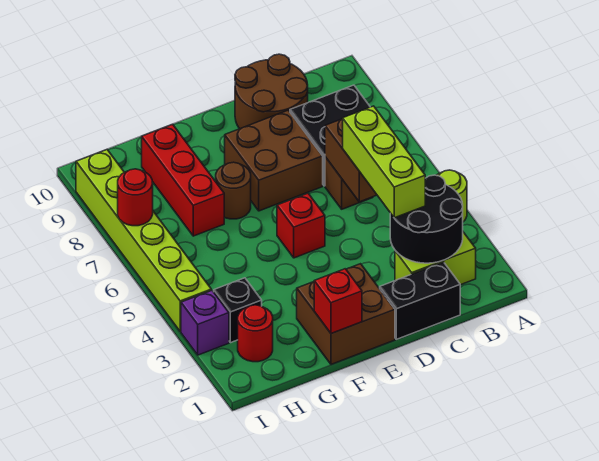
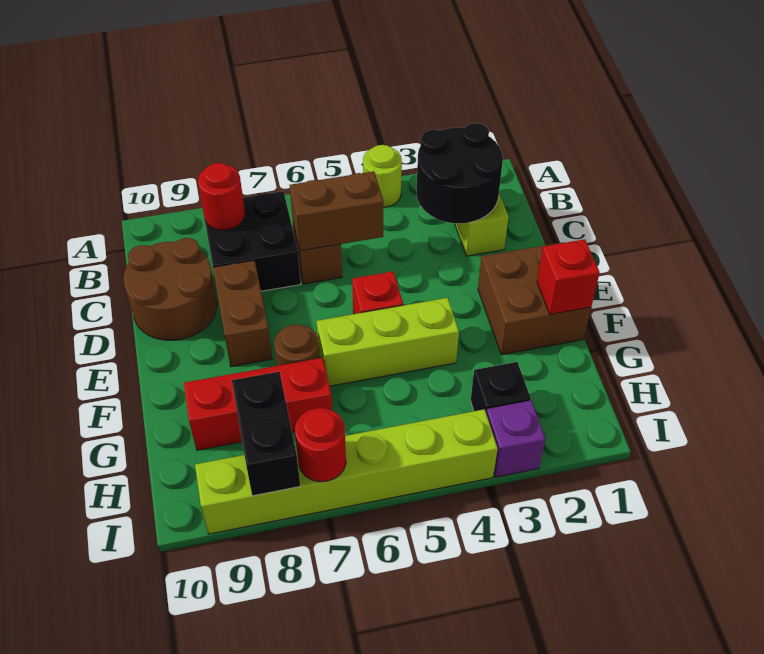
black 1x2 brick [380,262,460,339] -> black 1x2 brick moved to [232,372,300,496]
lime 1x3 brick [343,106,425,218] -> lime 1x3 brick moved to [316,298,459,386]
brown 2x2 brick [225,110,323,211] -> brown 1x2 brick [213,260,272,367]
red 1x1 round brick [238,305,273,362] -> red 1x1 round brick moved to [198,163,245,230]

